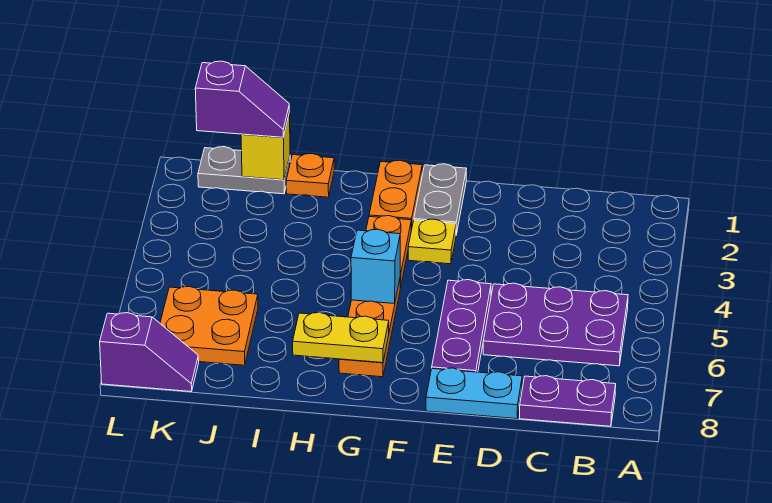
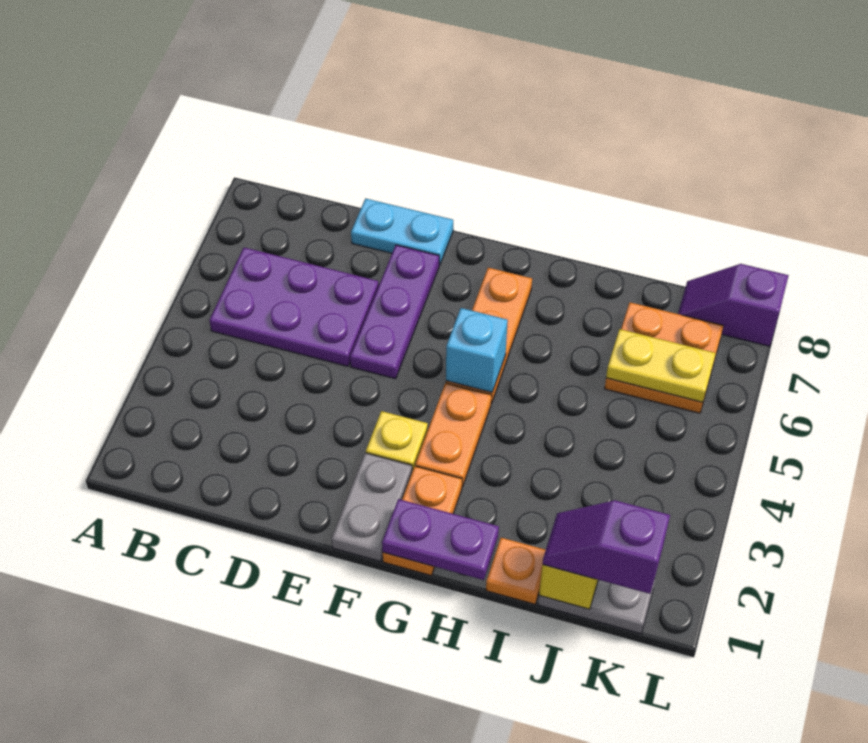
purple 1x2 plate [520,376,616,426] -> purple 1x2 plate moved to [382,499,499,580]
yellow 1x2 plate [293,313,389,363] -> yellow 1x2 plate moved to [606,329,716,402]

